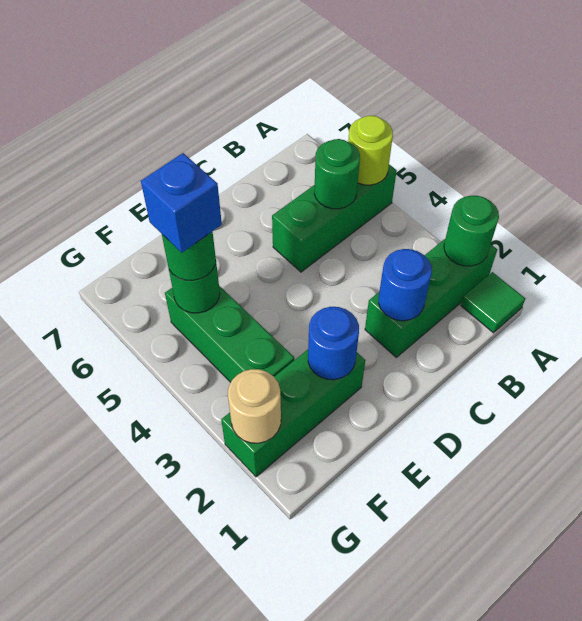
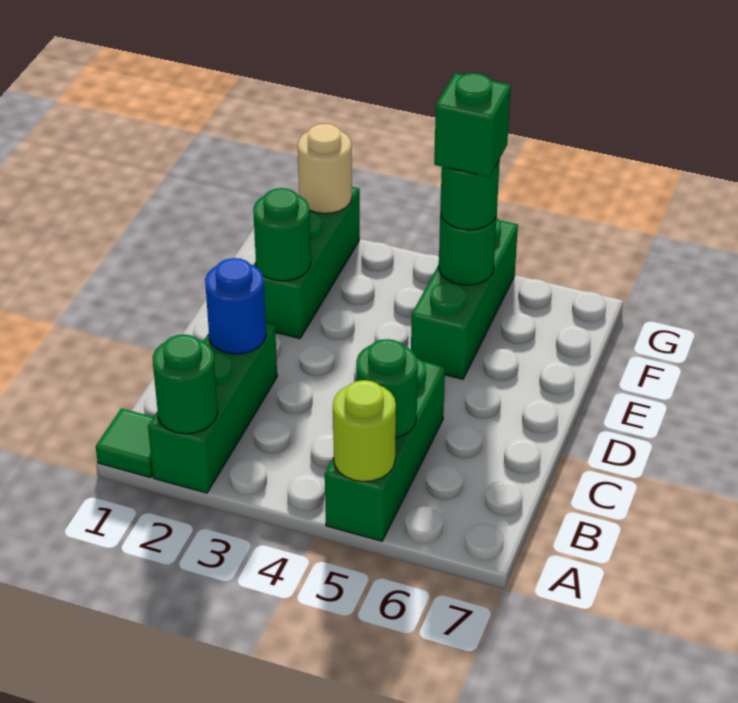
blue 1x1 round brick [308,307,359,380] -> green 1x1 round brick [253,188,311,281]
green 1x3 brick [165,286,294,382] -> green 1x3 brick turned to [411,218,518,379]
blue 1x1 brick [141,153,222,253] -> green 1x1 brick [434,73,511,177]

